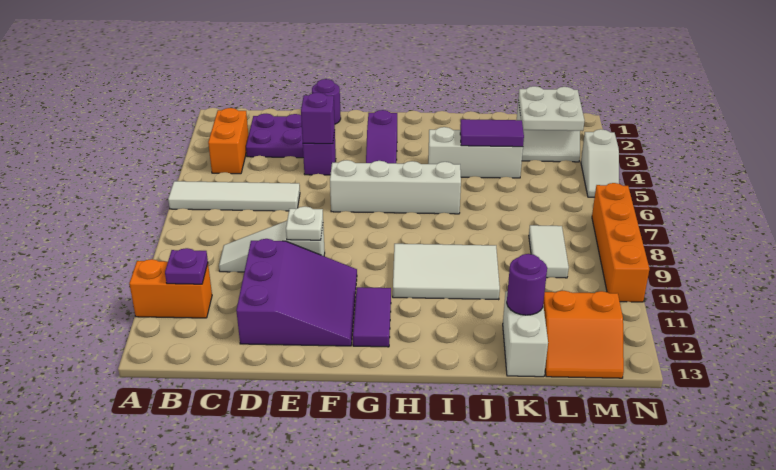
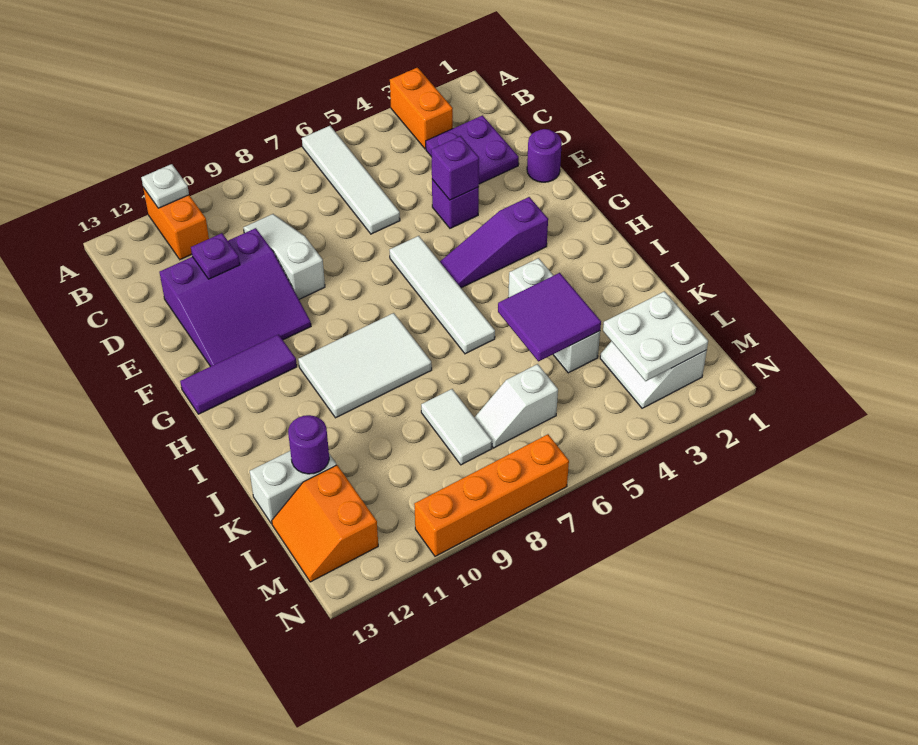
orange 1x2 brick [208,108,248,174] -> orange 1x2 brick turned to [390,68,453,149]
purple 1x1 plate [165,248,208,284] -> purple 1x1 plate moved to [191,233,240,279]
white 1x1 plate [286,207,323,240] -> white 1x1 plate moved to [141,164,189,208]
white 1x4 brick [330,160,461,214] -> white 1x4 tile [390,236,495,354]
purple 1x2 tile [353,287,391,347] -> purple 1x3 tile [180,335,297,414]
white 2x3 tile [393,244,500,300] -> white 2x3 tile turned to [298,313,432,418]
purple 1x2 tile [460,119,524,147] -> purple 2x2 tile [498,273,601,361]
white 1x2 tile [529,225,569,278] -> white 1x2 tile turned to [421,389,492,465]
white 1x2 slope [581,129,619,197] -> white 1x2 slope moved to [474,364,558,448]

